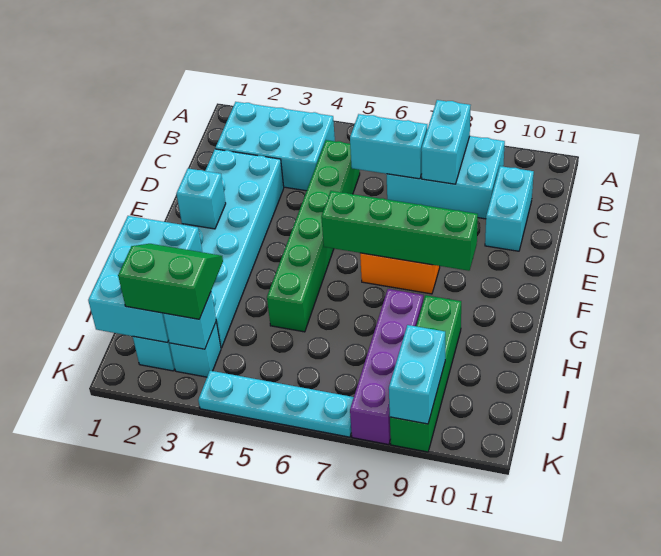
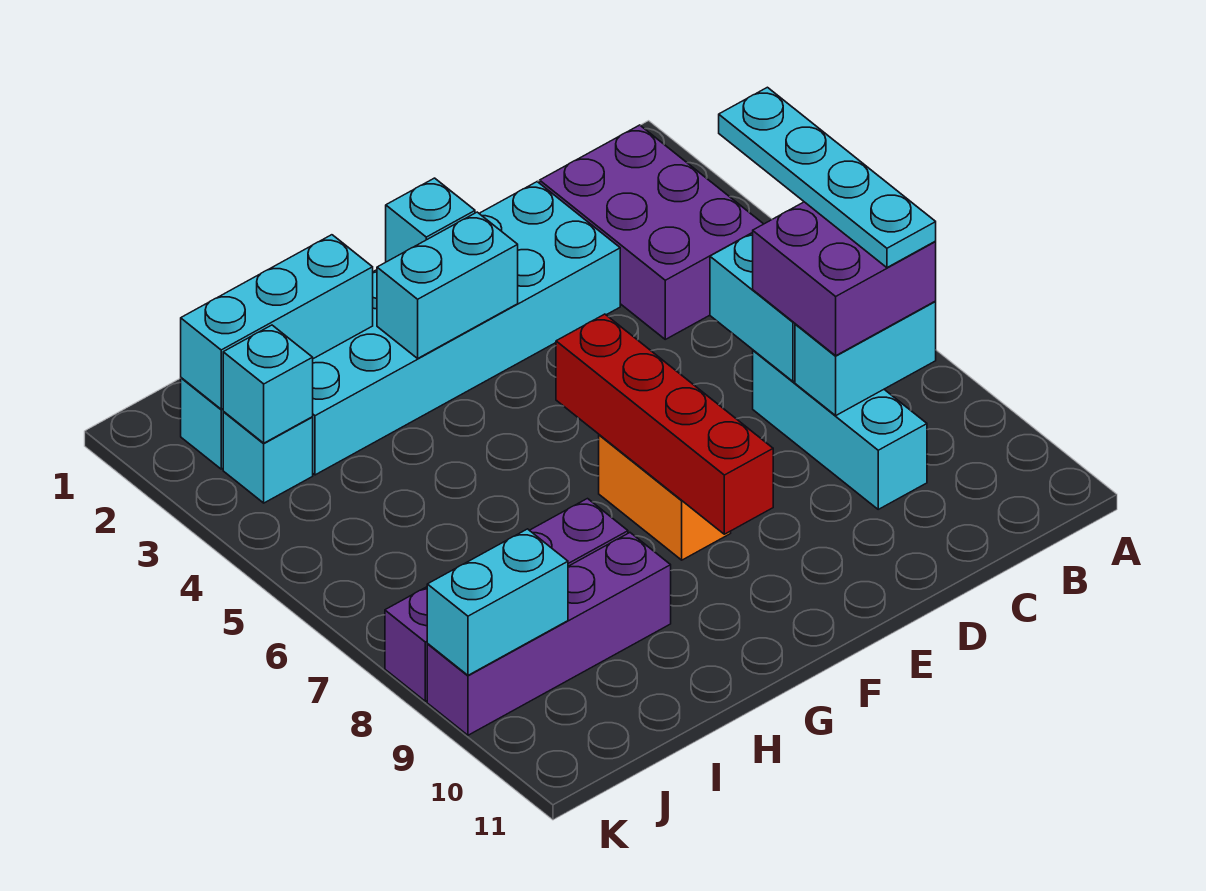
cyan 2x3 brick [215,102,335,191] -> purple 2x3 brick [540,125,763,339]
cyan 2x3 brick [386,136,505,219] -> cyan 1x3 brick [753,350,927,509]
none -> purple 2x2 brick [753,202,936,356]
green 1x6 brick [267,140,360,332] -> none
cyan 1x2 brick [485,166,534,251] -> cyan 1x2 brick moved to [377,212,518,358]
green 1x4 brick [321,191,478,271] -> red 1x4 brick [556,314,773,534]
cyan 2x3 brick [88,216,202,343] -> cyan 1x3 brick [181,235,373,409]
green 1x4 brick [390,295,461,452] -> purple 1x4 brick [427,533,671,735]
green 2x2 slope [118,244,223,319] -> none
cyan 1x4 plate [198,371,354,437] -> cyan 1x4 plate moved to [719,87,936,268]

